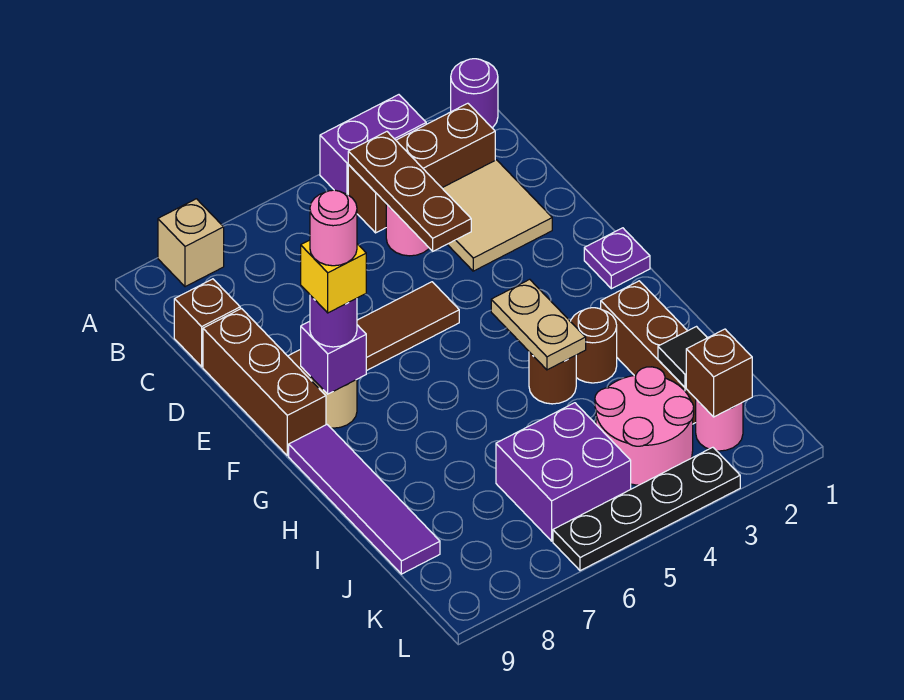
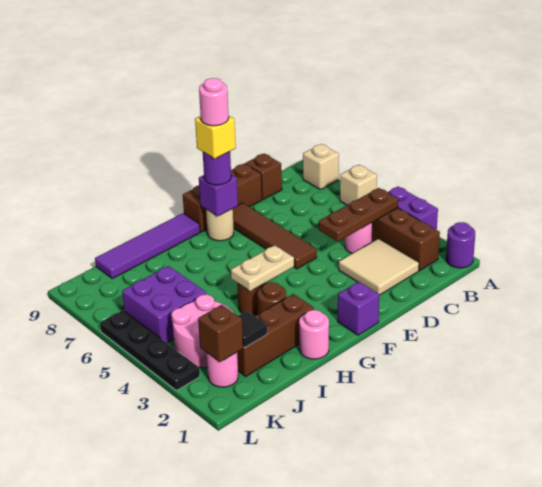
none -> tan 1x1 brick [340,165,377,205]
purple 1x1 plate [584,228,650,289] -> purple 1x1 brick [338,282,379,335]
none -> pink 1x1 round brick [299,310,329,359]

